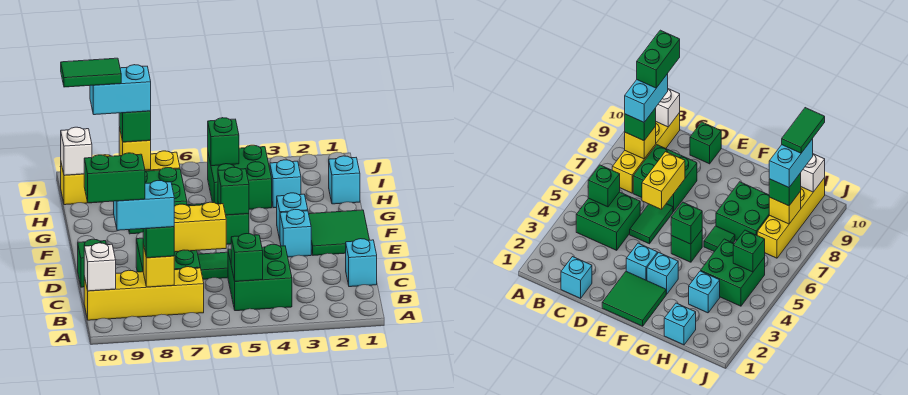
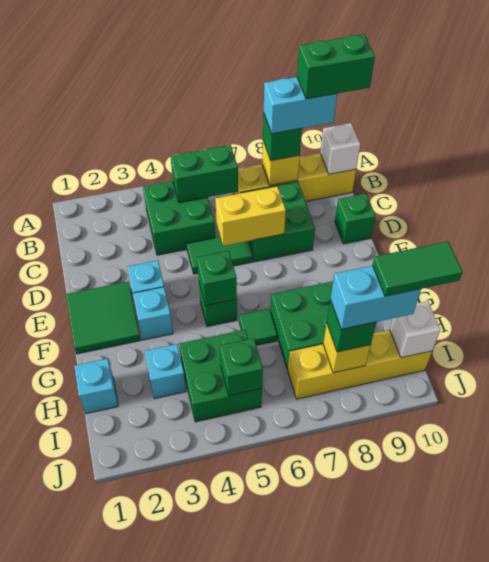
green 1x1 brick [231,234,263,281] -> green 1x2 brick [170,145,238,203]
cyan 1x1 brick [346,239,377,287] -> none

